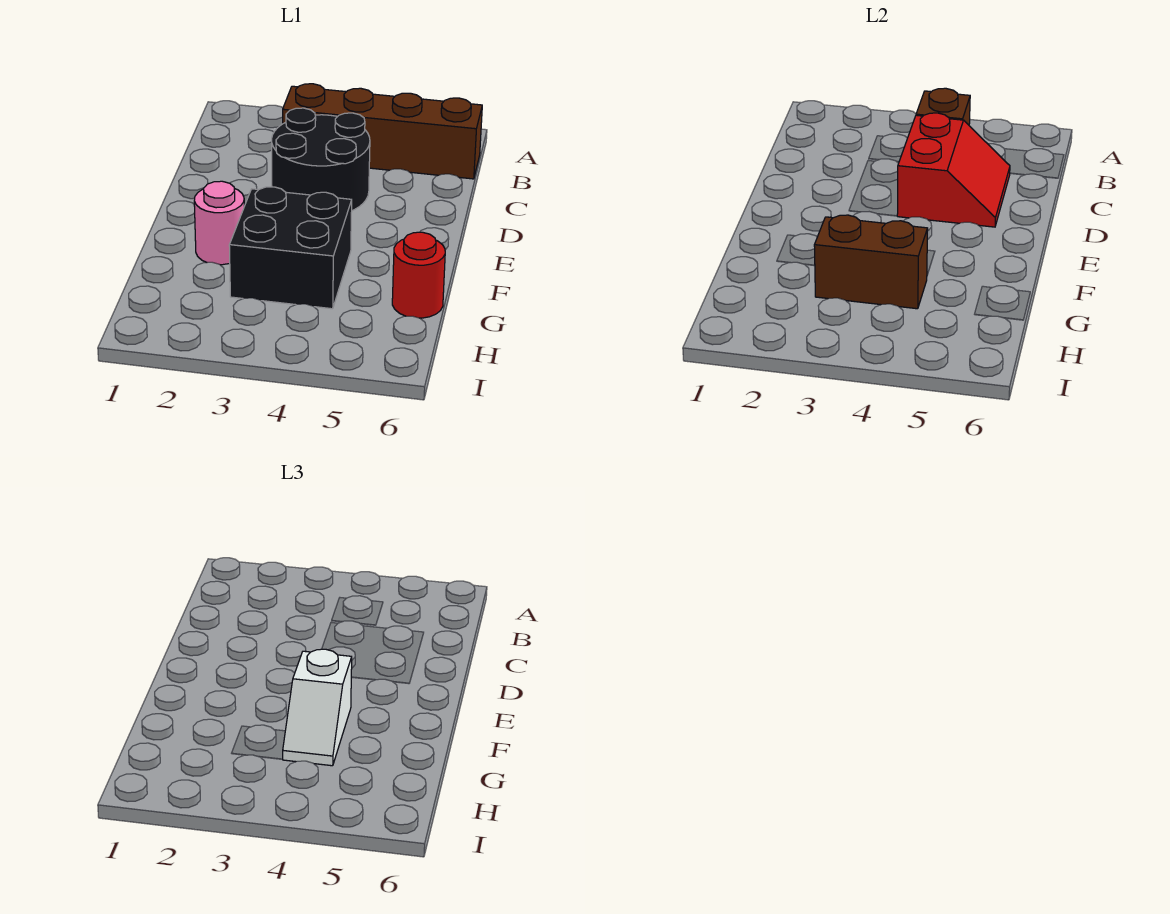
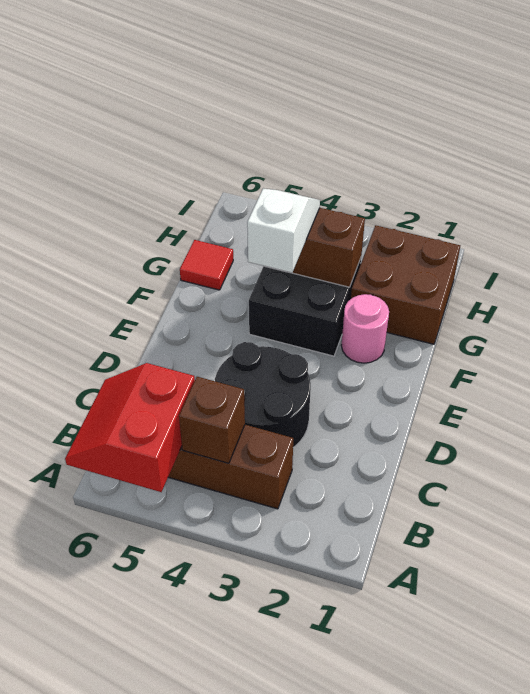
red 2x2 slope [897,113,1010,227] -> red 2x2 slope moved to [65,363,195,492]
none -> brown 2x2 brick [351,225,460,344]
red 1x1 round brick [392,232,445,318] -> red 1x1 tile [180,240,233,290]

